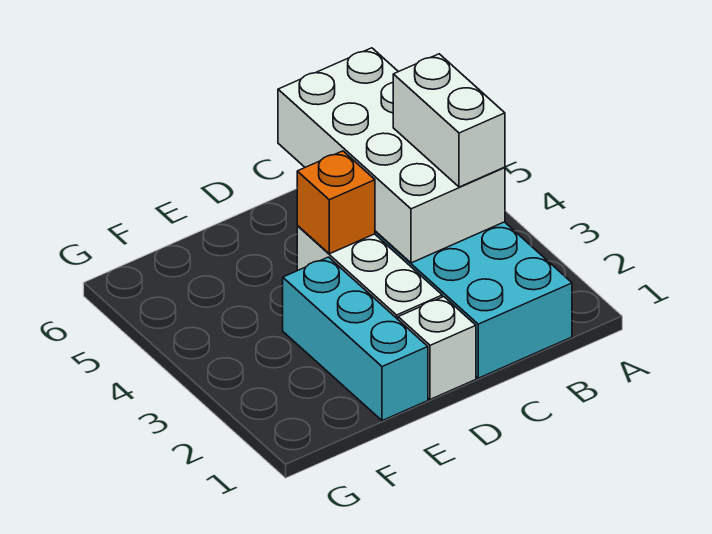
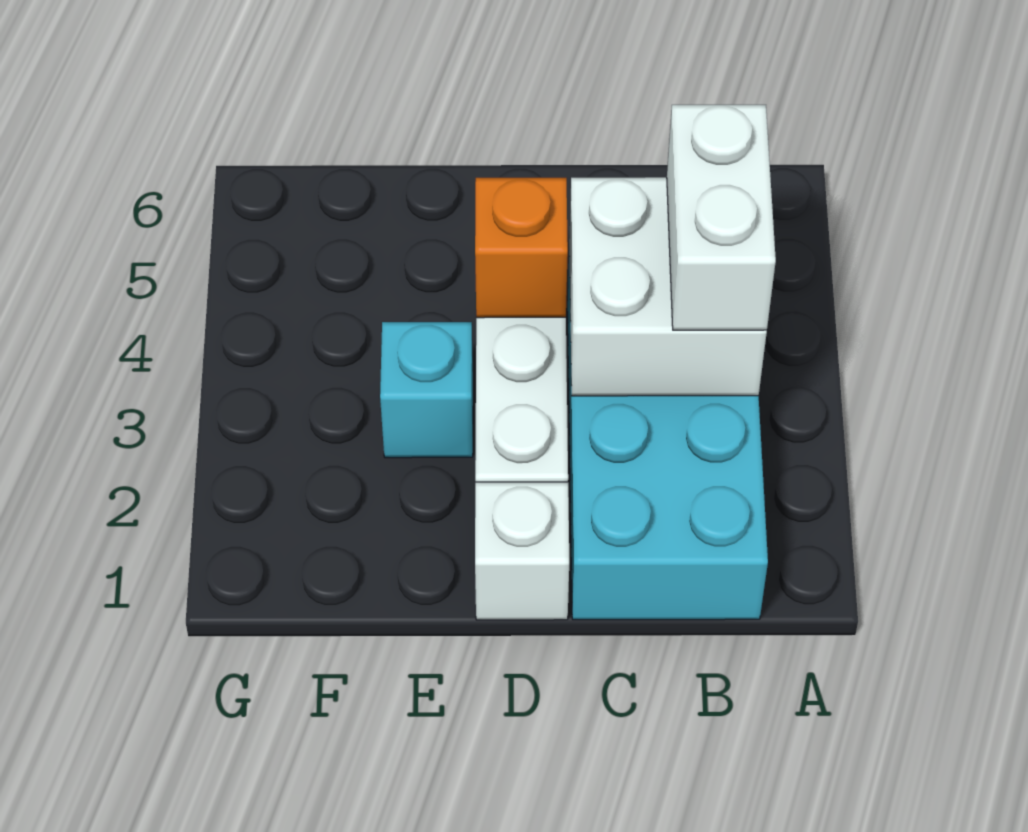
white 2x4 brick [278,48,505,263] -> white 2x2 brick [569,177,767,396]
cyan 1x3 brick [283,257,428,421] -> cyan 1x1 brick [380,322,473,458]

